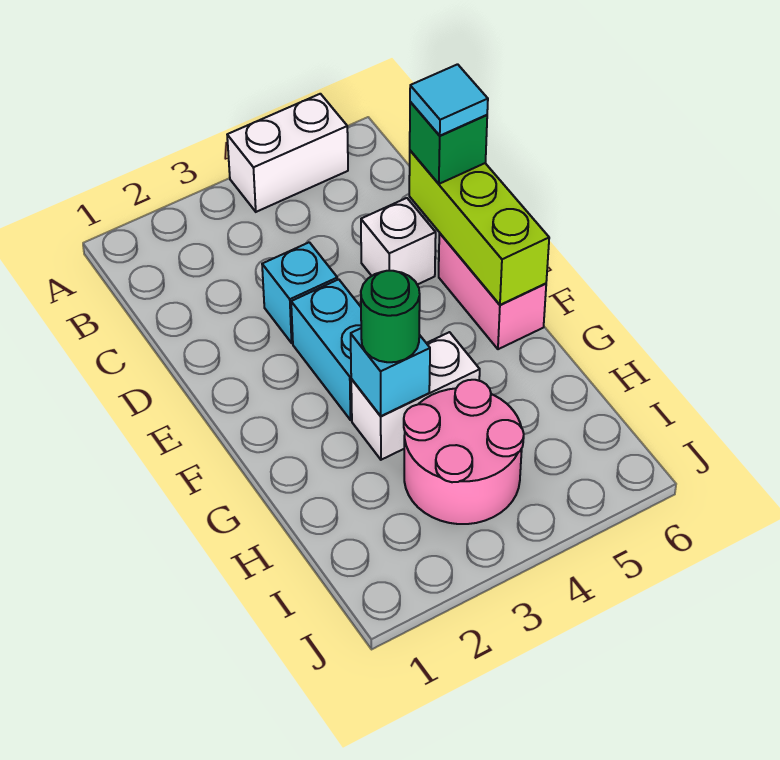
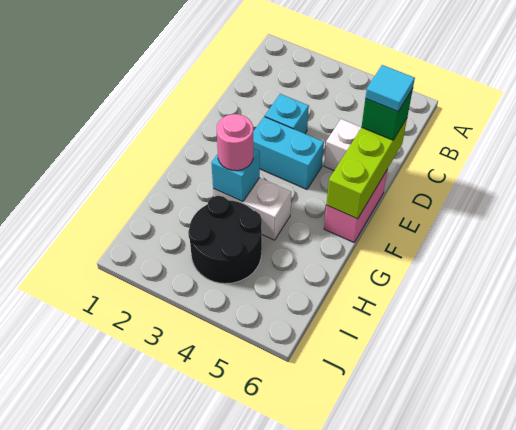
white 1x2 brick [227,94,348,212] -> none
cyan 1x2 brick [291,279,361,420] -> cyan 1x2 brick turned to [253,117,324,189]
green 1x1 round brick [361,271,420,362] -> pink 1x1 round brick [217,114,253,171]
pink 2x2 round brick [404,380,524,524] -> black 2x2 round brick [188,196,262,284]

